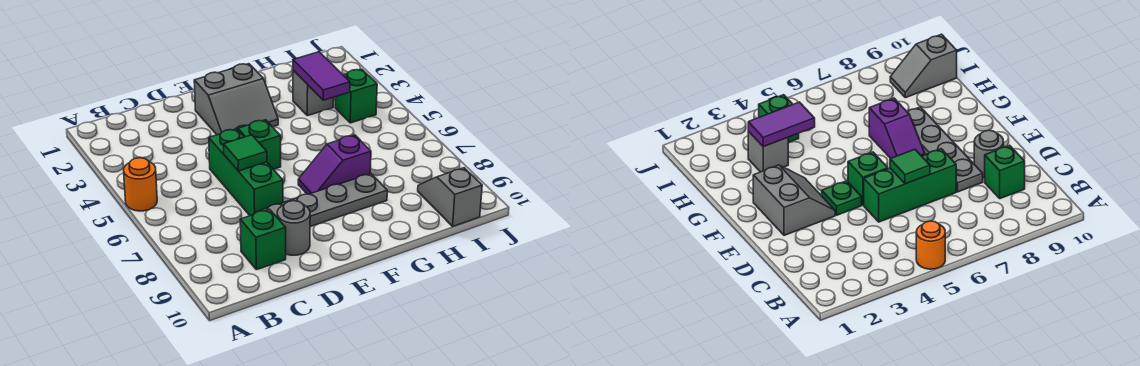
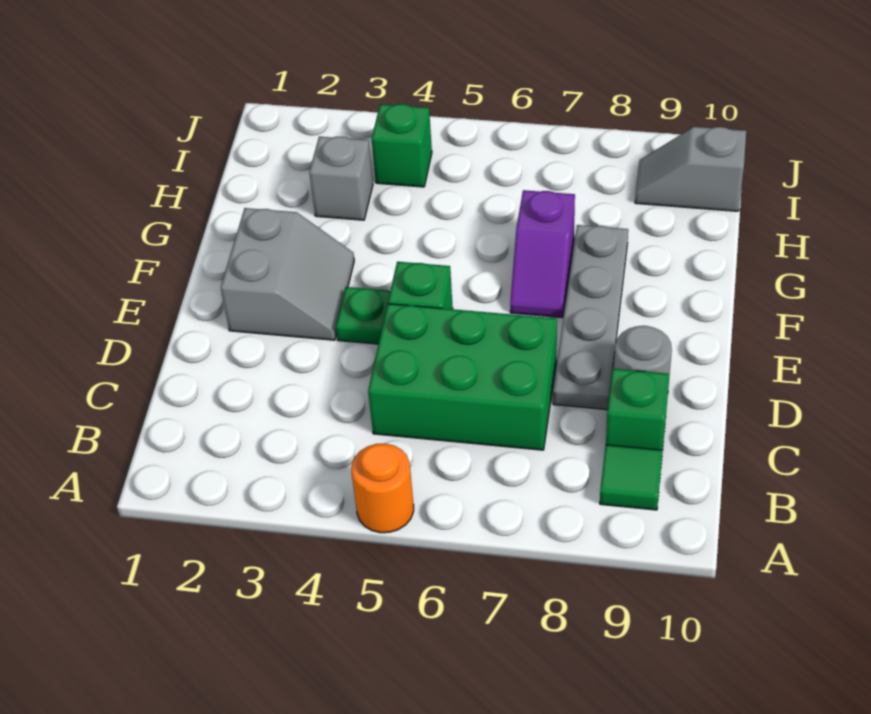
green 1x3 brick [209,129,283,216] -> green 2x3 brick [368,304,557,450]
green 1x1 tile [224,135,267,171] -> green 1x1 tile moved to [600,445,663,510]
purple 1x2 tile [293,52,350,100] -> none

